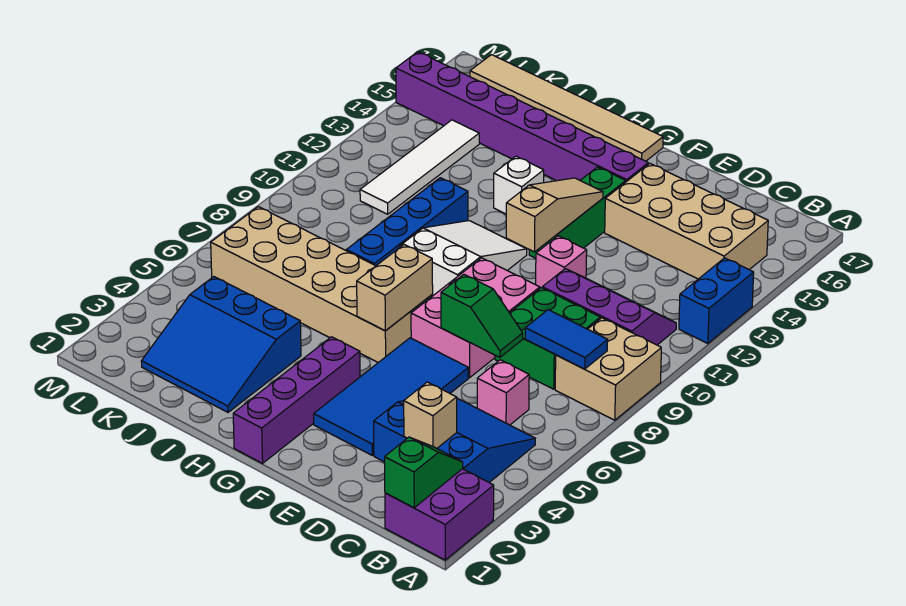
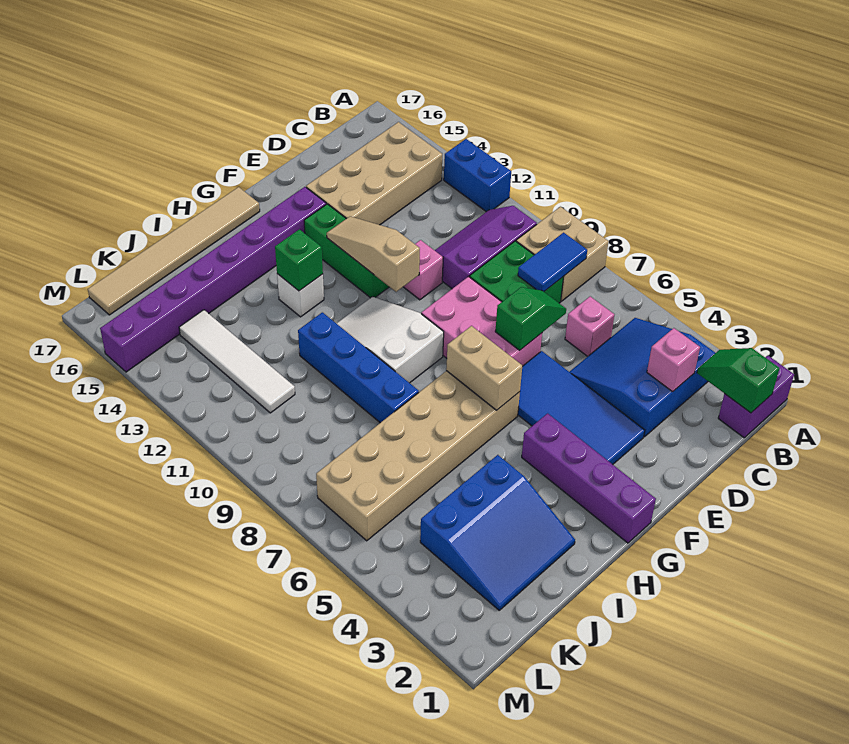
purple 2x2 brick [385,469,494,560] -> purple 1x2 brick [718,356,794,438]
tan 1x1 brick [404,382,457,448] -> pink 1x1 brick [647,328,700,392]
none -> green 1x1 brick [275,229,323,291]

